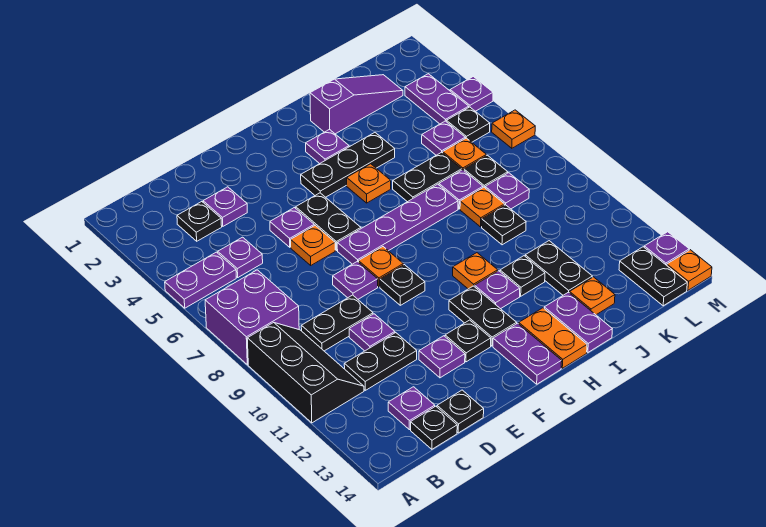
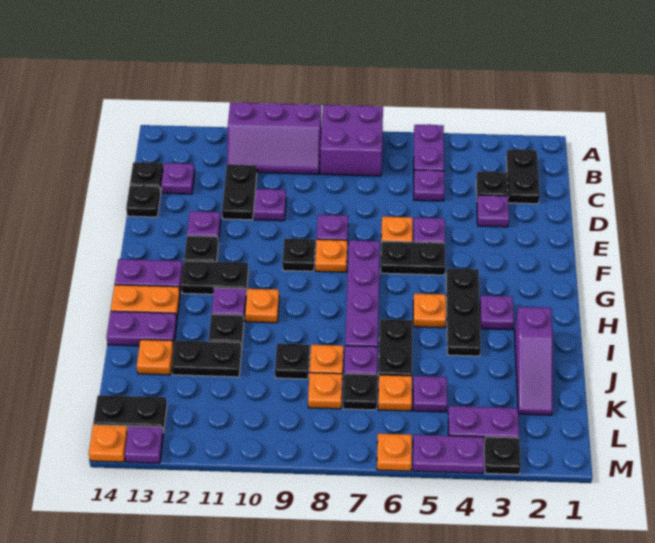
black 2x3 slope [247,323,364,423] -> purple 2x3 slope [227,102,321,174]
black 1x2 plate [301,295,373,351] -> black 1x2 plate moved to [506,149,540,204]
purple 1x1 plate [485,173,529,209] -> orange 1x1 plate [308,373,343,409]
black 1x1 plate [446,107,490,142] -> black 1x1 plate moved to [484,437,521,474]
purple 1x1 plate [450,77,493,111] -> purple 1x2 plate [413,435,484,473]

